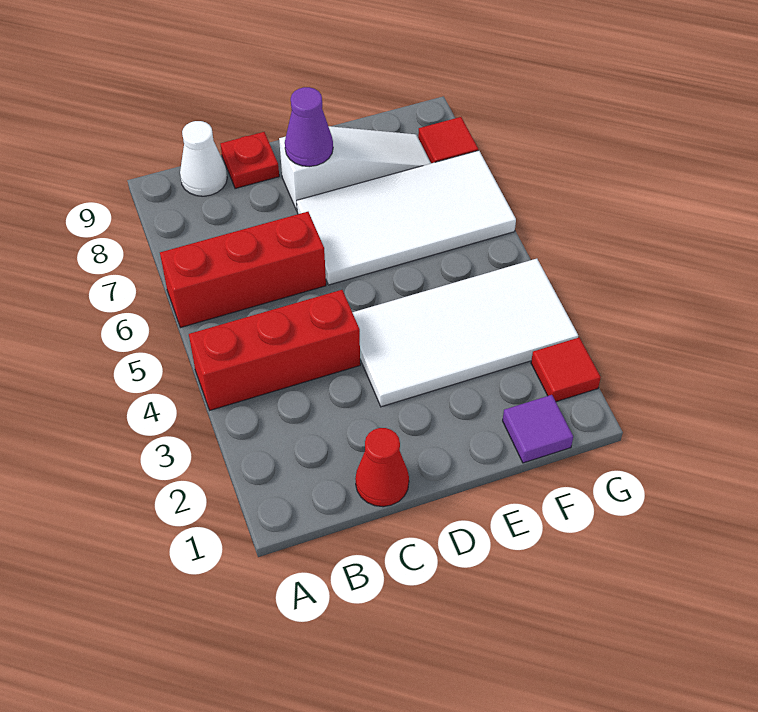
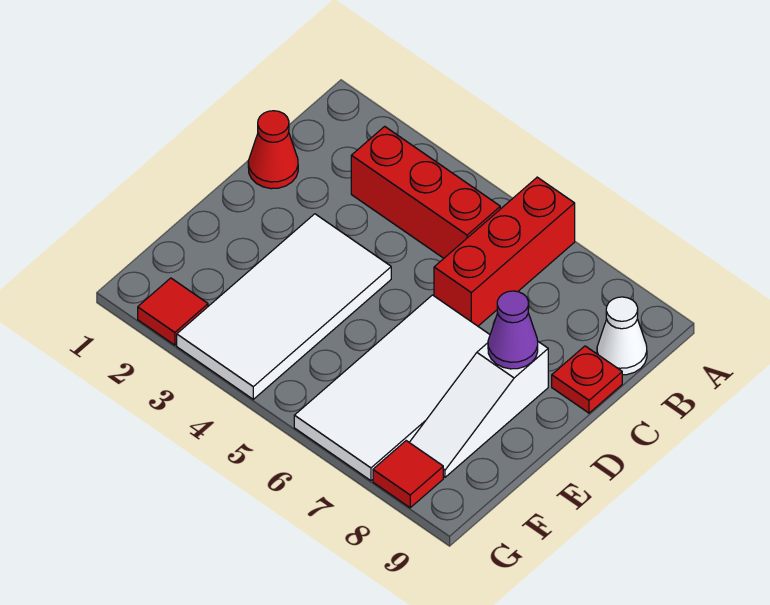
red 1x3 brick [189,290,360,410] -> red 1x3 brick turned to [351,126,500,258]
purple 1x1 tile [503,395,573,463] -> none

